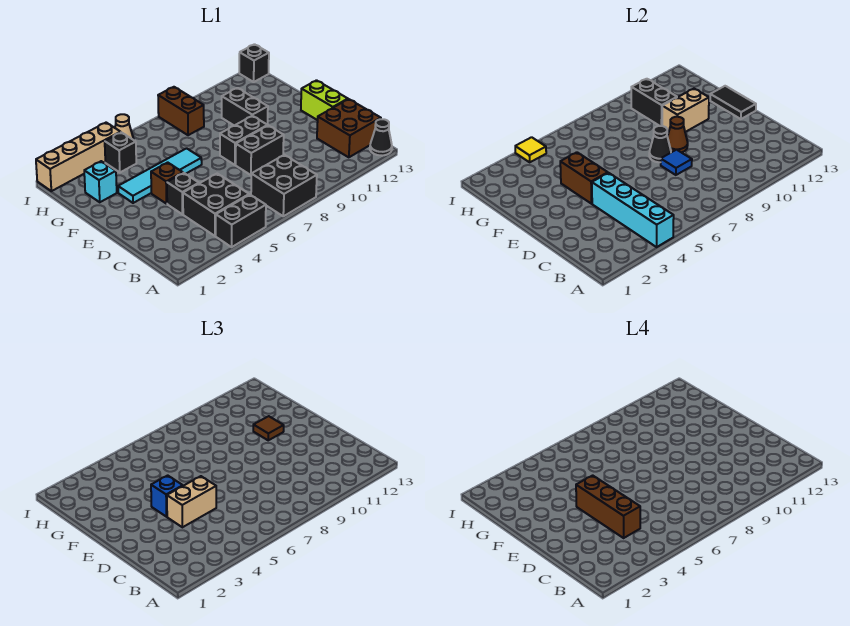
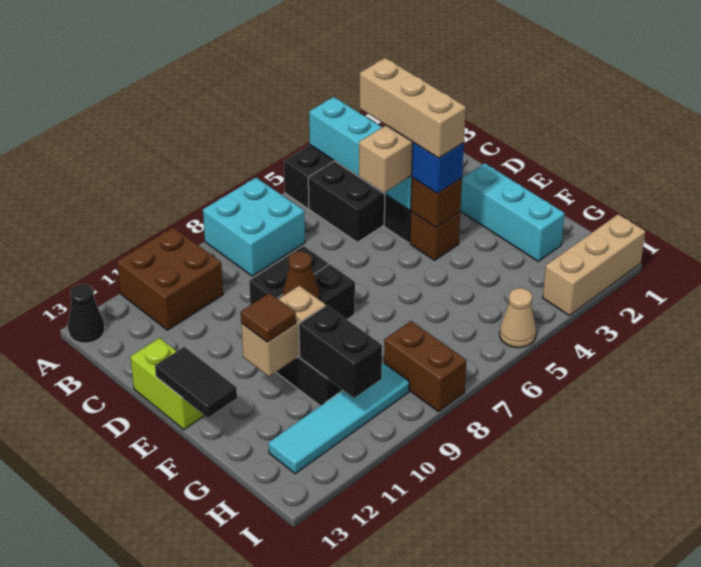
black 2x2 brick [251,155,317,216] -> cyan 2x2 brick [203,178,305,276]
brown 2x2 brick [317,99,381,157] -> brown 2x2 brick moved to [117,227,223,330]
brown 1x3 brick [576,475,640,538] -> tan 1x3 brick [360,58,466,158]
blue 1x1 tile [661,150,692,175] -> none
brown 1x2 brick [560,152,608,204] -> brown 1x1 brick [411,178,462,227]
black 1x1 cone [649,126,671,162] -> none
cyan 1x4 tile [118,148,202,203] -> cyan 1x4 tile moved to [268,363,409,474]
cyan 1x1 brick [84,161,117,202] -> cyan 1x3 brick [460,163,565,261]
black 1x1 brick [105,132,136,172] -> none
tan 1x4 brick [36,123,121,191] -> tan 1x3 brick [543,214,645,316]
yellow 1x1 tile [515,137,546,162] -> none
black 1x1 brick [239,44,269,82] -> none

